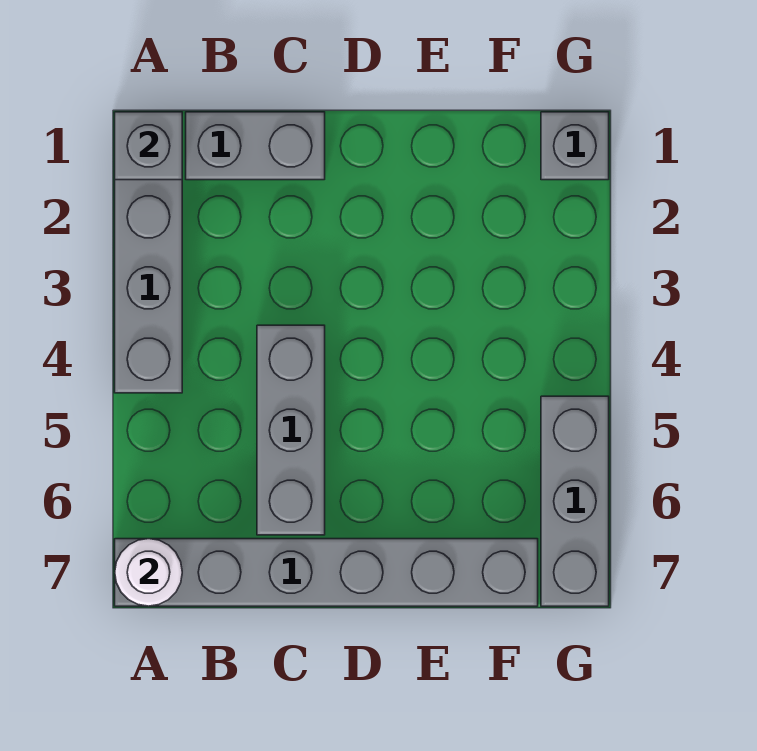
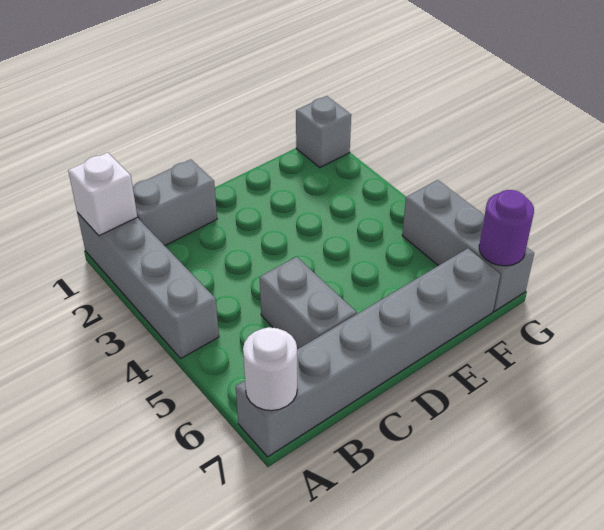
grey 1x1 brick [115,112,182,180] -> white 1x1 brick [68,152,137,236]
grey 1x3 brick [257,325,325,535] -> grey 1x2 brick [260,257,357,349]
none -> purple 1x1 round brick [479,190,534,266]

